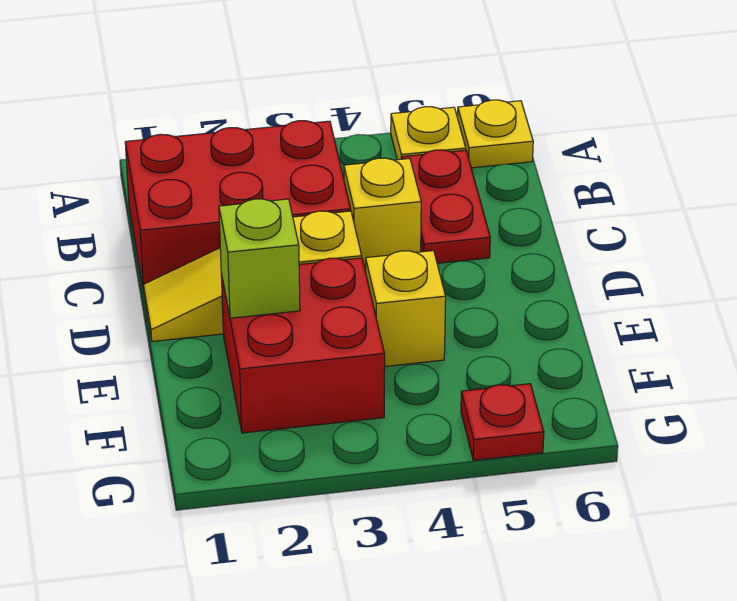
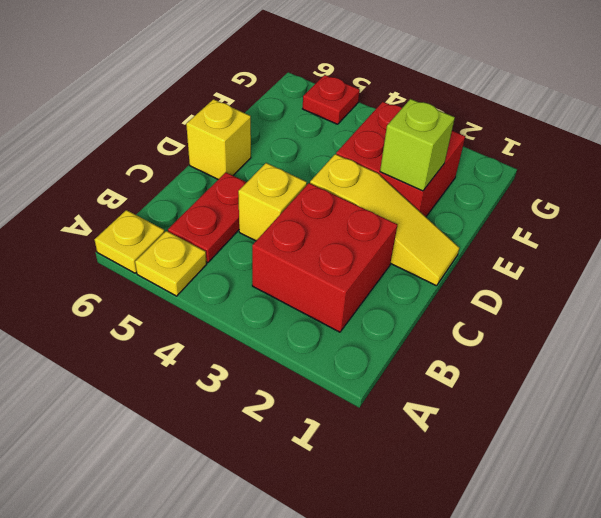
red 2x3 brick [125,121,351,292] -> red 2x2 brick [252,183,397,332]
yellow 1x1 brick [366,251,446,366] -> yellow 1x1 brick moved to [186,99,251,179]

